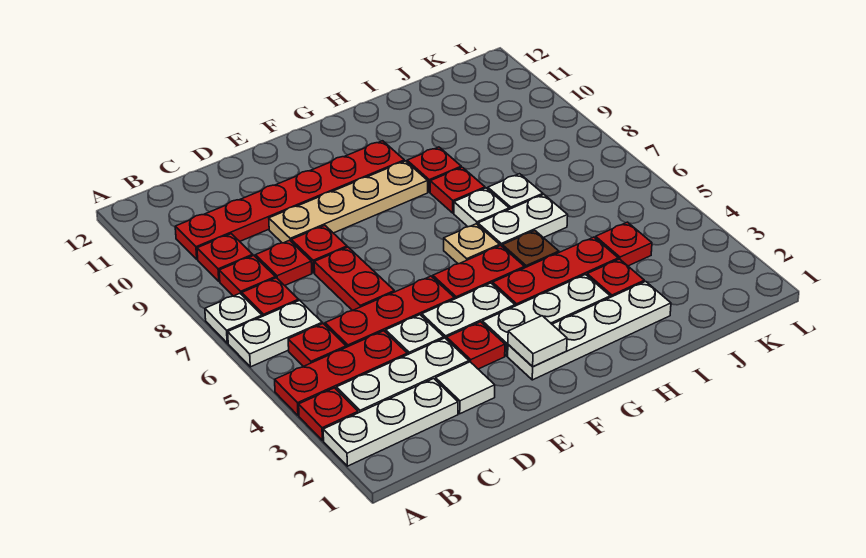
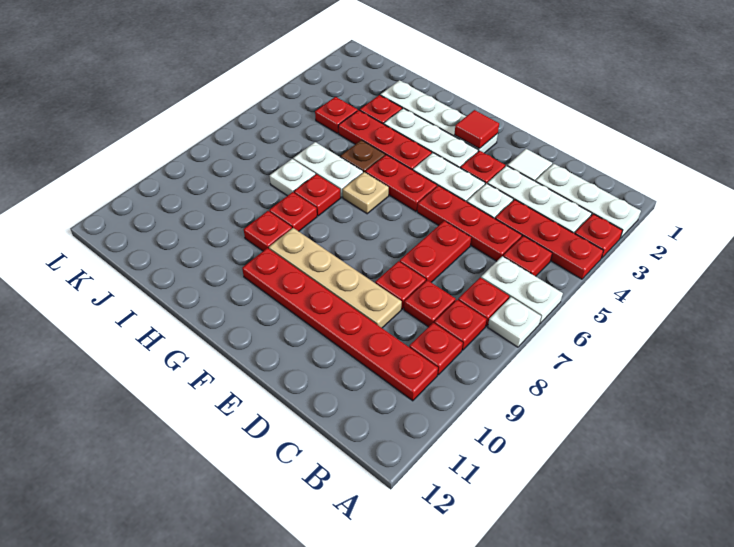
white 1x1 tile [508,316,567,367] -> red 1x1 tile [455,110,499,149]
white 1x1 plate [454,188,509,227] -> red 1x1 plate [294,174,341,216]

